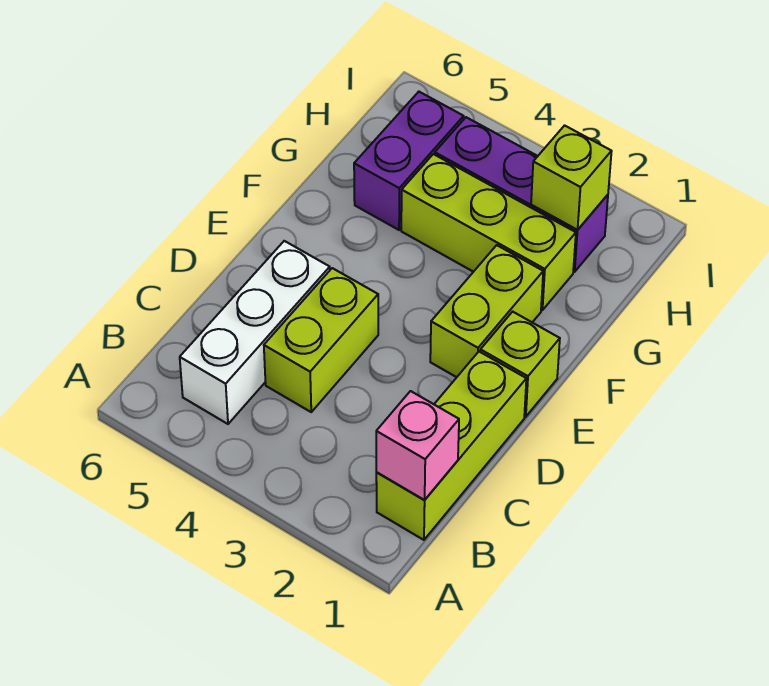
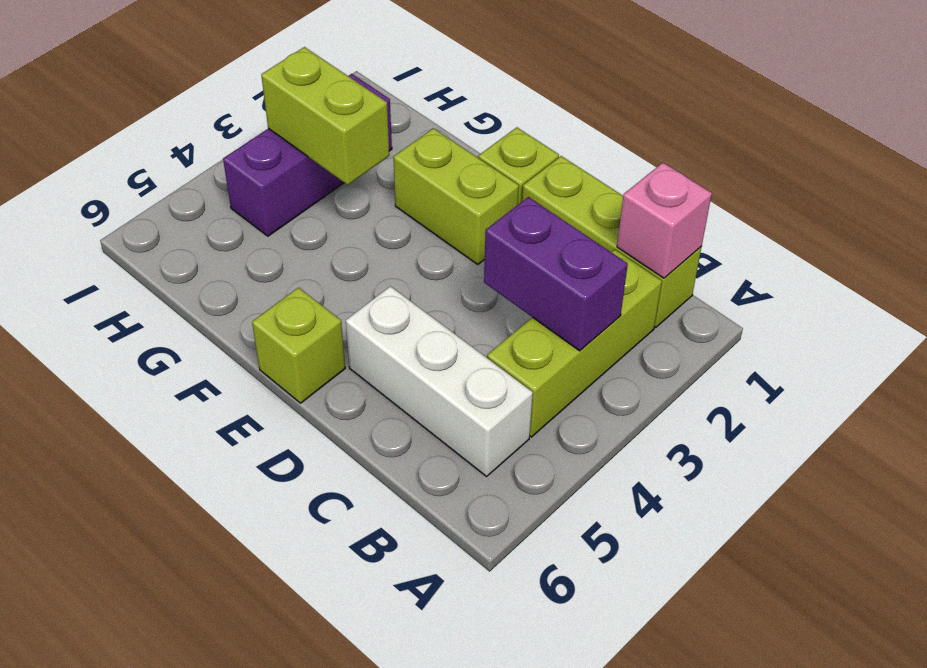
lime 1x2 brick [264,268,378,412] -> lime 1x2 brick moved to [261,47,389,185]
lime 1x3 brick [401,154,576,310] -> lime 1x3 brick moved to [487,249,662,437]
purple 1x2 brick [354,92,464,230] -> purple 1x2 brick moved to [484,197,628,351]
lime 1x1 brick [531,125,612,230] -> lime 1x1 brick moved to [252,288,345,403]

